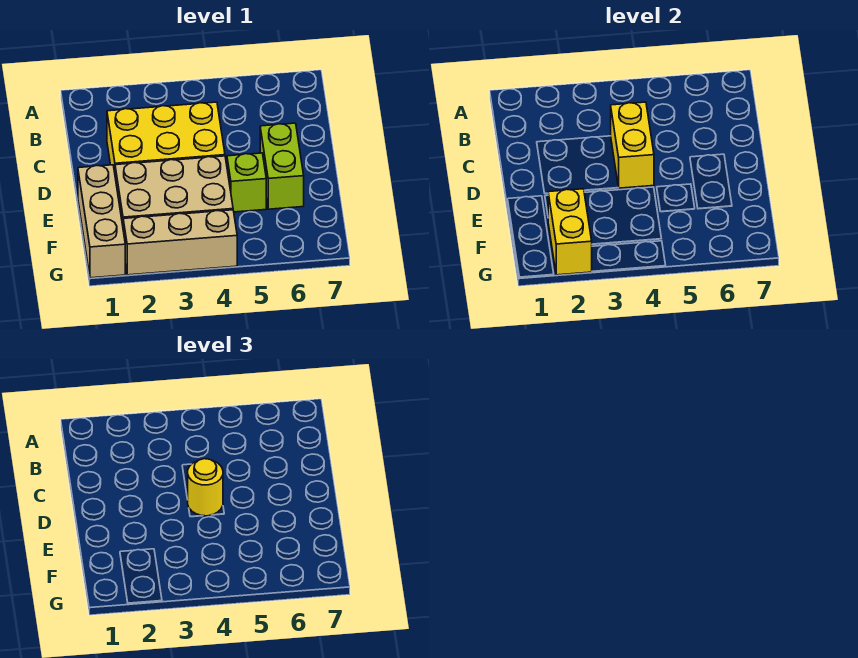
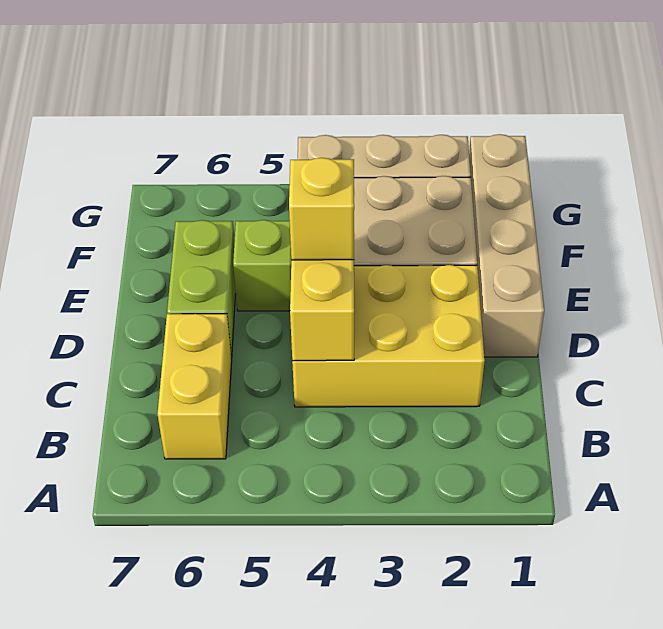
yellow 1x1 round brick [187,459,223,516] -> yellow 1x1 brick [289,158,354,260]
tan 1x3 brick [78,165,125,278] -> tan 1x4 brick [469,134,544,357]
yellow 1x2 brick [548,189,592,275] -> yellow 1x2 brick moved to [157,314,232,459]

